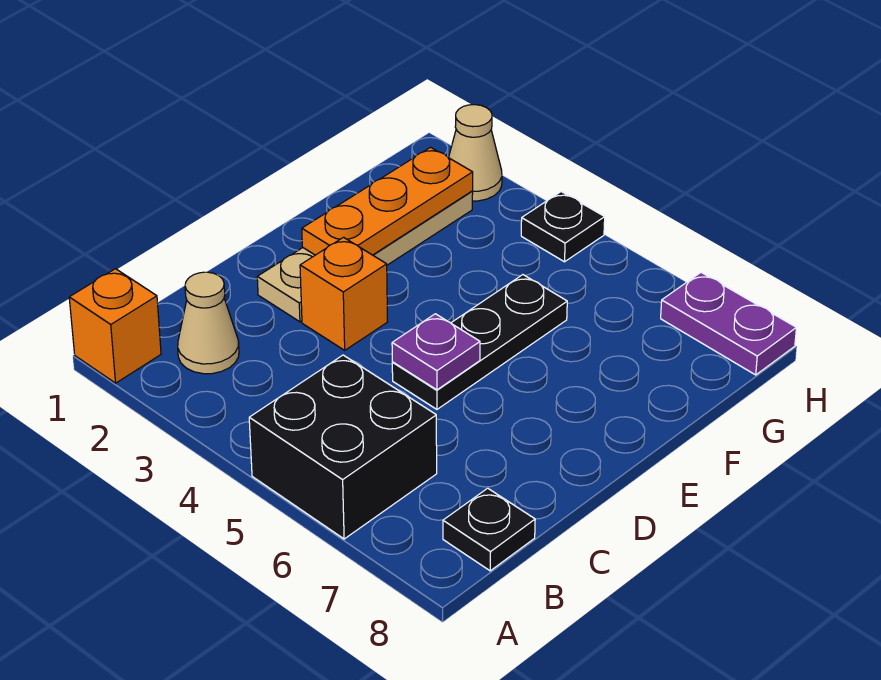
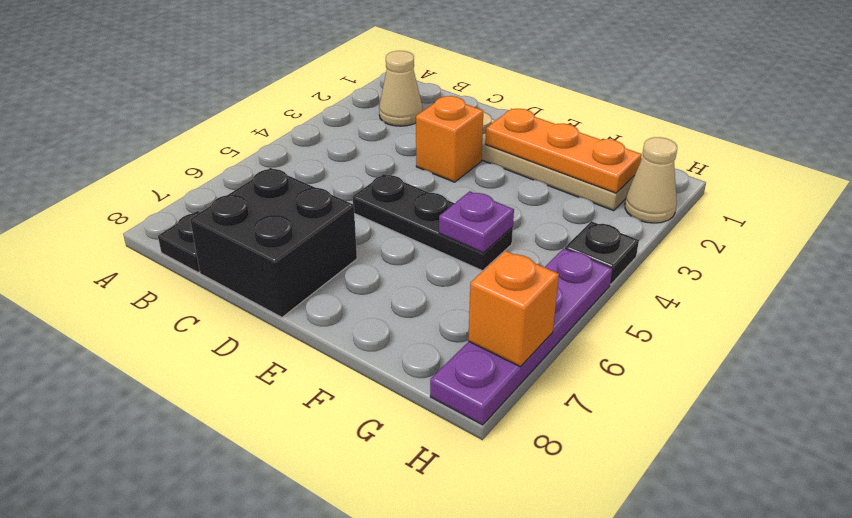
orange 1x1 brick [69,269,161,383] -> orange 1x1 brick moved to [468,251,559,367]
black 2x2 brick [249,355,437,539] -> black 2x2 brick moved to [190,168,357,317]
purple 1x1 plate [392,314,480,390] -> purple 1x1 plate moved to [439,191,514,253]
purple 1x2 plate [661,272,796,375] -> purple 1x4 plate [430,249,612,425]

